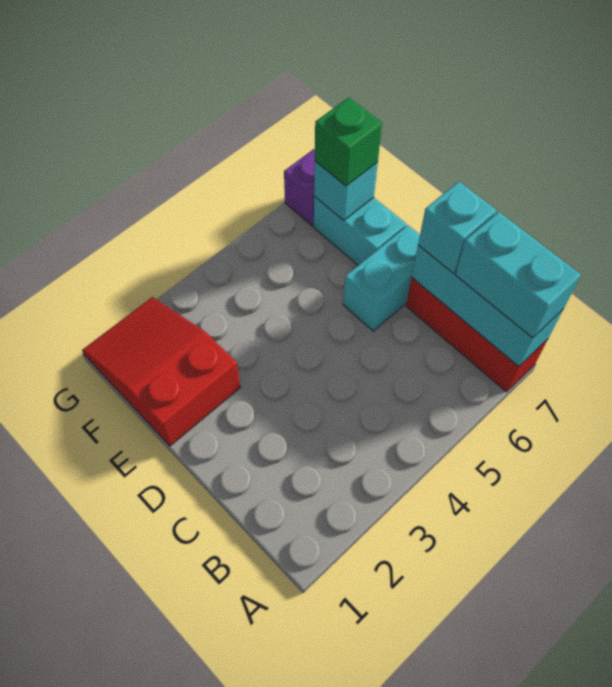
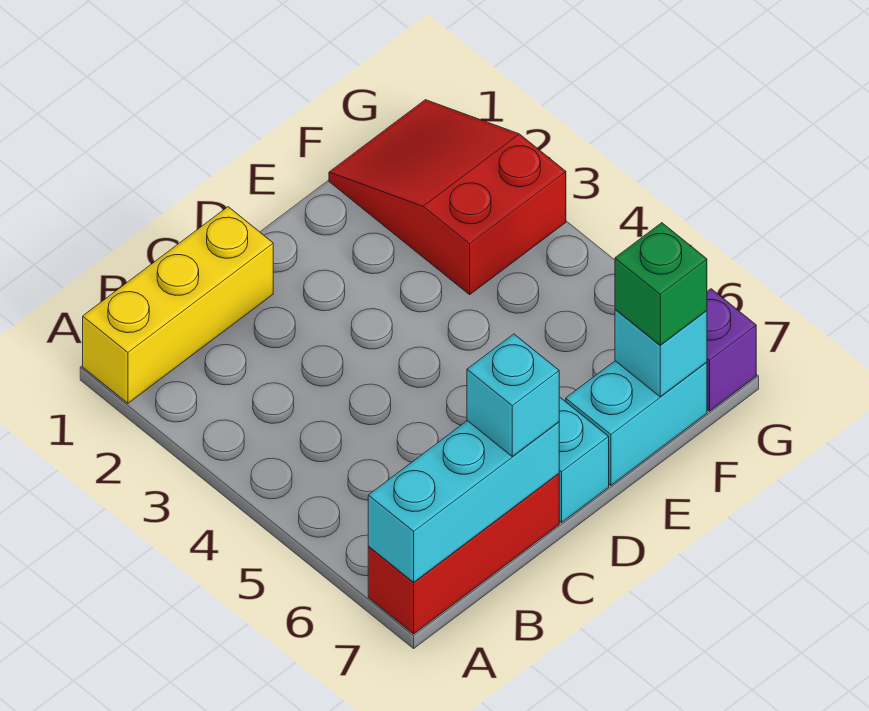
none -> yellow 1x3 brick [83,207,273,403]
cyan 1x2 brick [456,212,581,338] -> none
red 2x3 slope [82,297,241,446] -> red 2x3 slope turned to [329,100,566,295]

